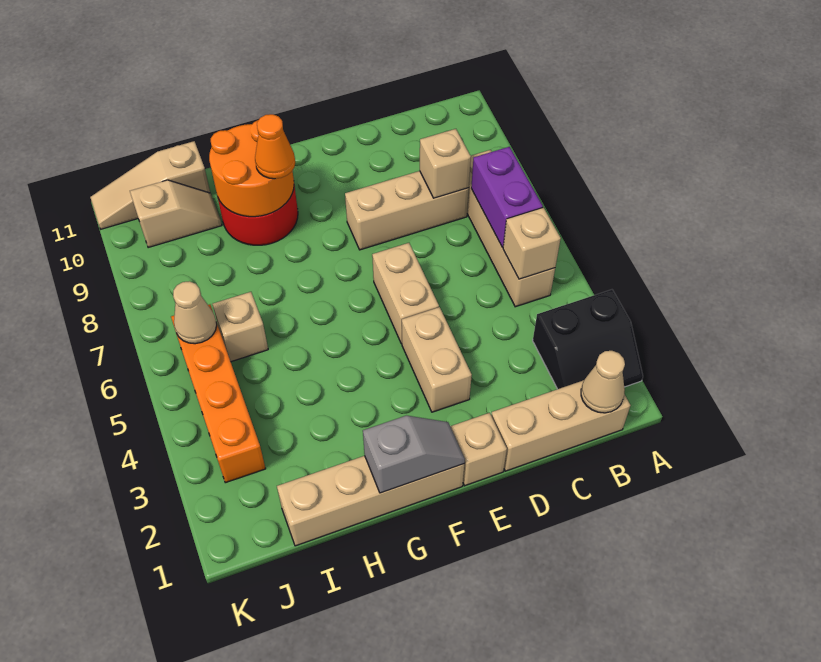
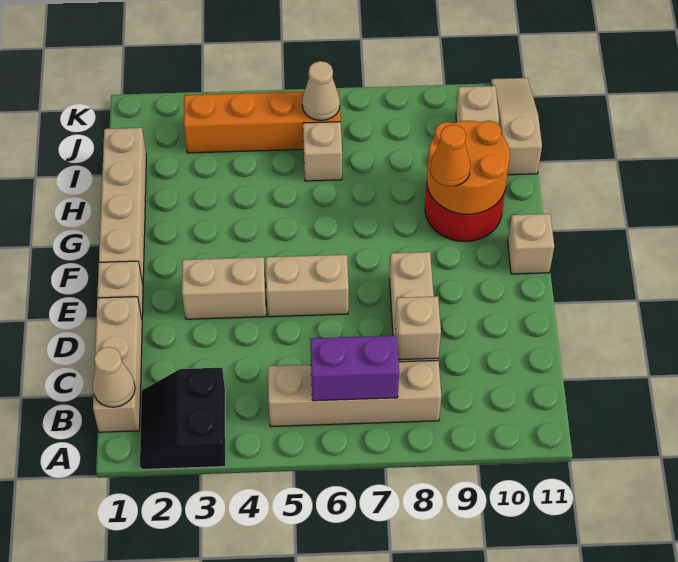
tan 1x1 brick [503,208,561,279] -> tan 1x1 brick moved to [508,214,554,274]
grey 1x2 slope [363,416,465,493] -> none

